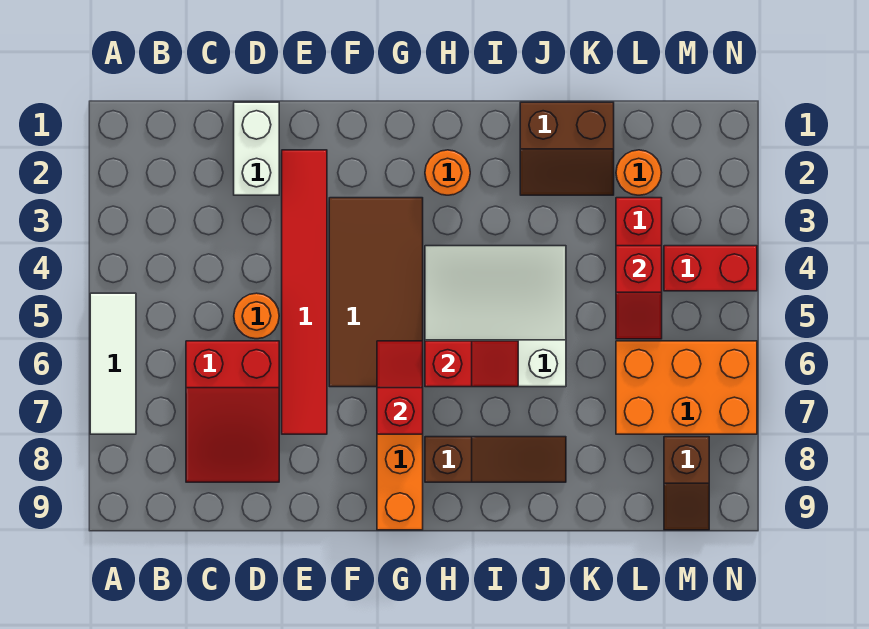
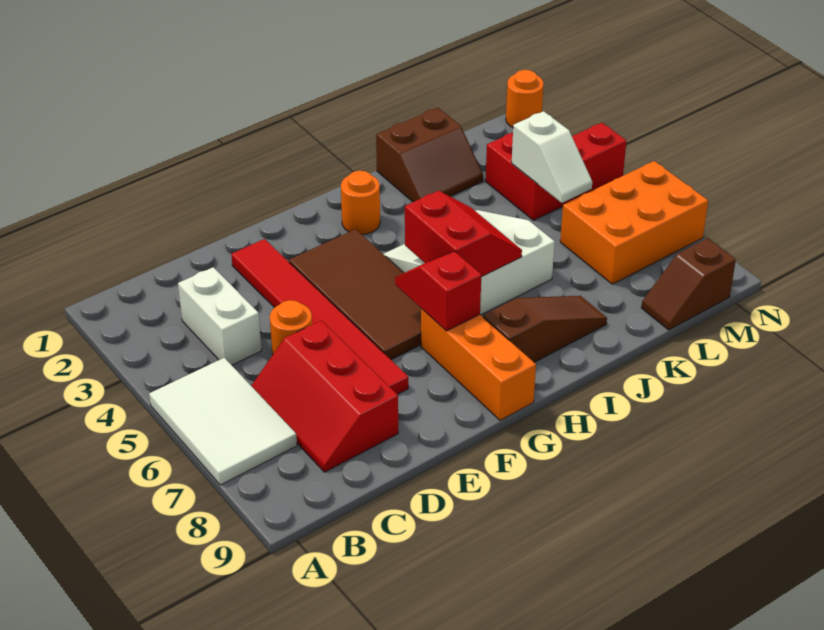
white 1x3 tile [90,293,136,434] -> white 2x3 tile [149,358,297,485]
red 2x3 slope [186,341,279,482] -> red 2x3 slope turned to [251,321,398,472]
white 1x2 brick [234,102,279,195] -> white 1x2 brick moved to [178,267,261,365]
red 1x2 slope [425,341,518,387] -> red 2x2 slope [405,191,522,277]
orange 1x1 round brick [616,150,662,195] -> orange 1x1 round brick moved to [506,70,544,127]
red 1x2 slope [616,246,662,339] -> white 1x2 slope [512,111,592,203]
brown 1x2 slope [664,437,709,530] -> brown 1x2 slope turned to [641,238,736,330]

